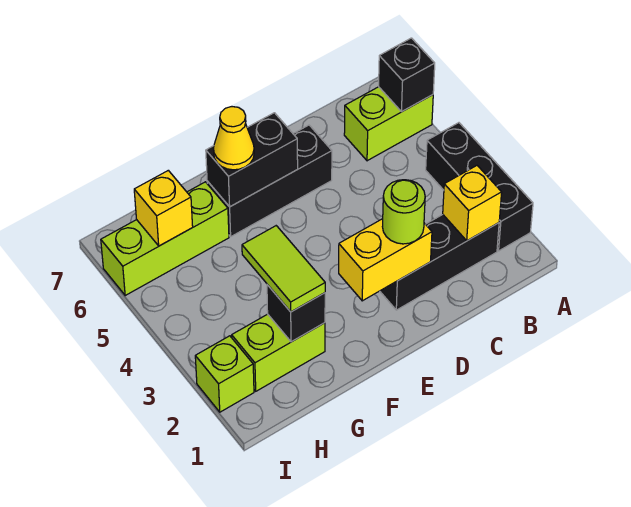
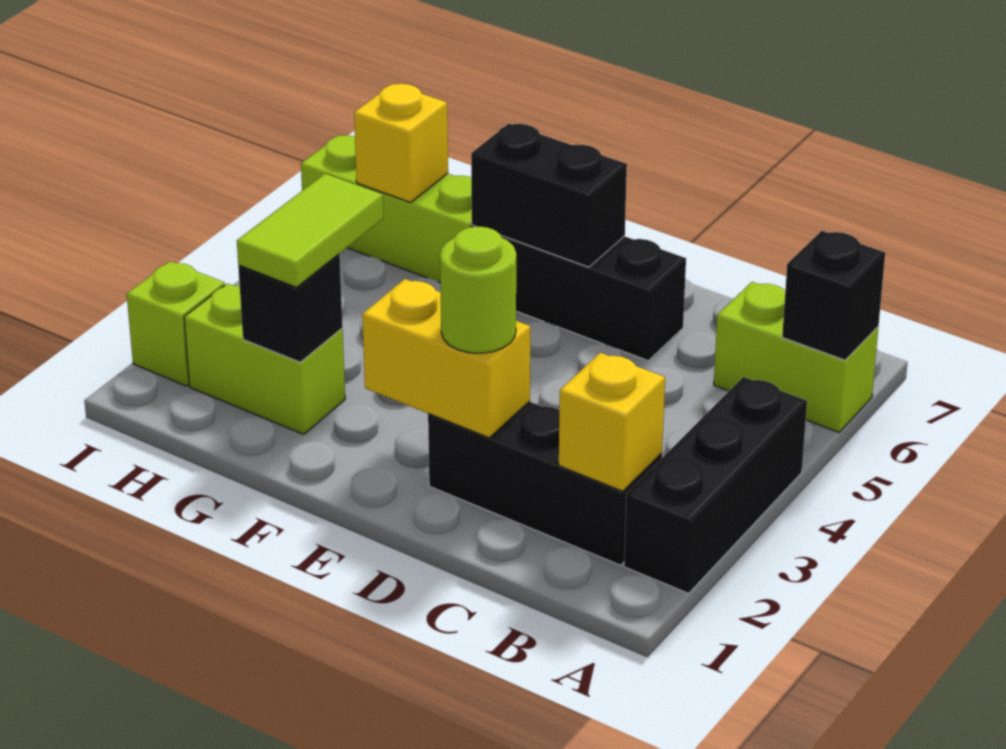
yellow 1x1 cone [213,107,254,170] -> none

